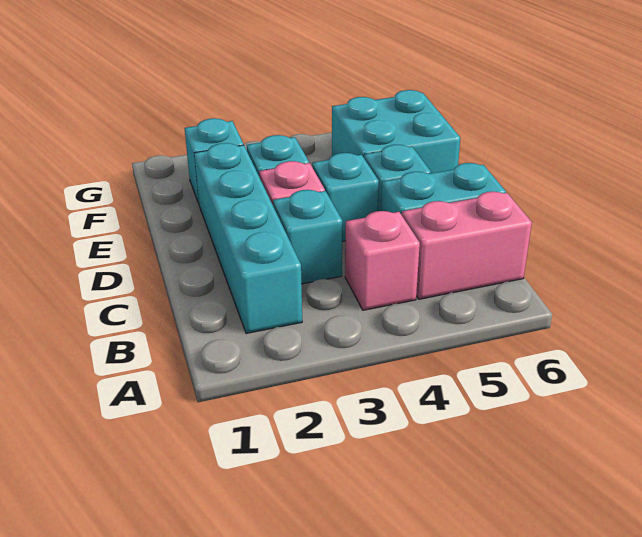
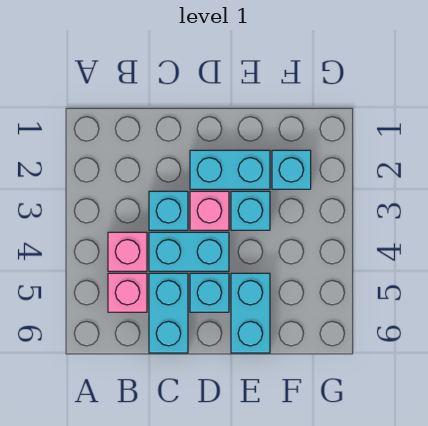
cyan 1x4 brick [194,143,302,333] -> cyan 1x2 brick [190,150,270,189]
pink 1x2 brick [402,192,532,299] -> pink 1x1 brick [108,273,147,312]
cyan 1x1 brick [312,153,379,242] -> cyan 1x2 brick [149,232,229,271]
cyan 2x2 brick [332,90,460,173] -> cyan 1x2 brick [231,273,270,353]

